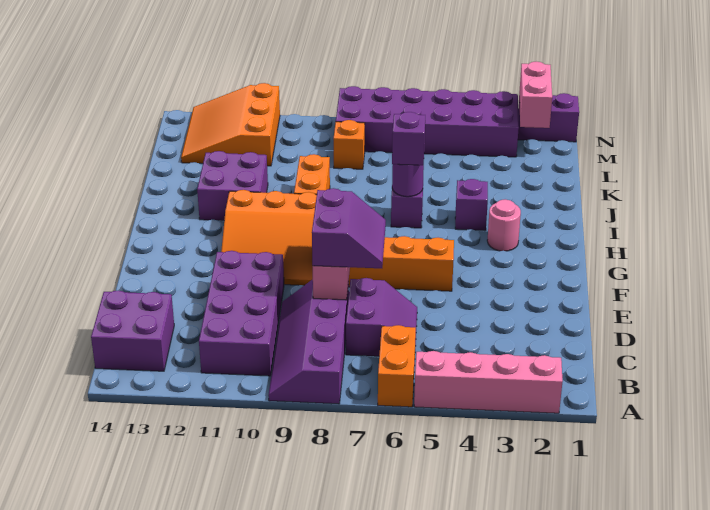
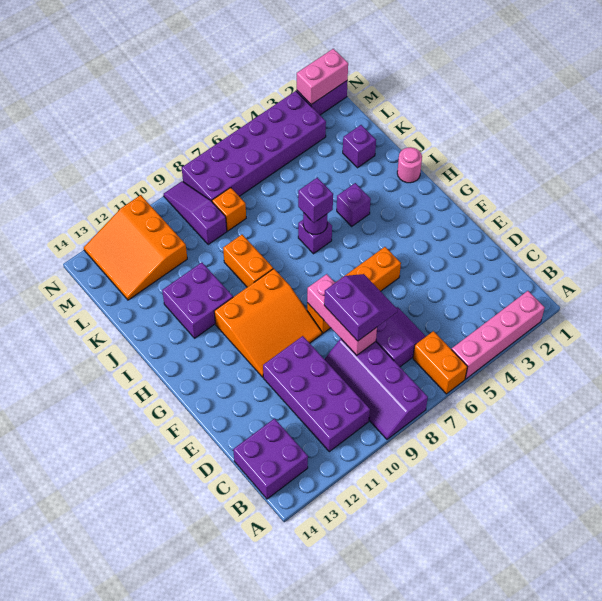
pink 1x1 round brick [487,199,521,251] -> pink 1x1 round brick moved to [397,147,422,183]
none -> purple 1x1 brick [343,125,376,168]
none -> purple 1x3 slope [164,181,227,245]
pink 1x2 brick [519,62,552,128] -> pink 1x2 brick turned to [297,49,348,105]

